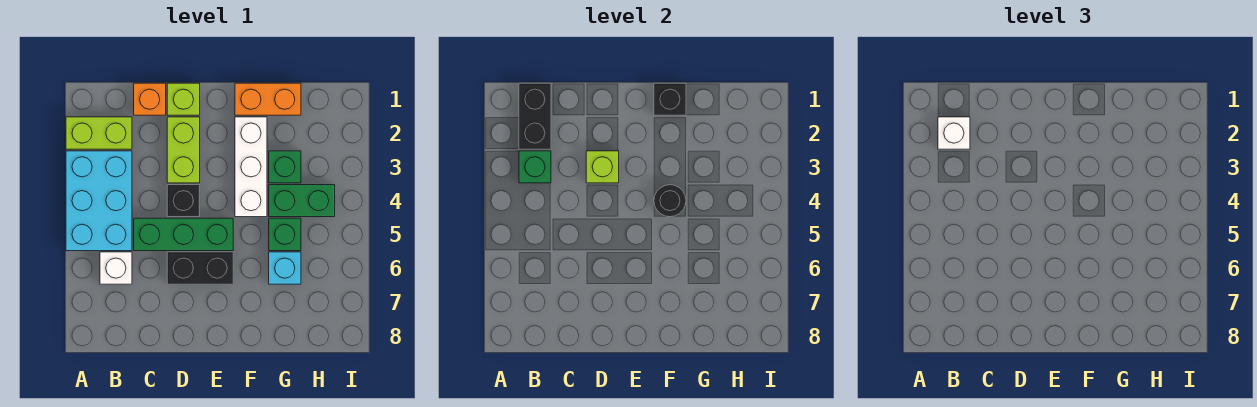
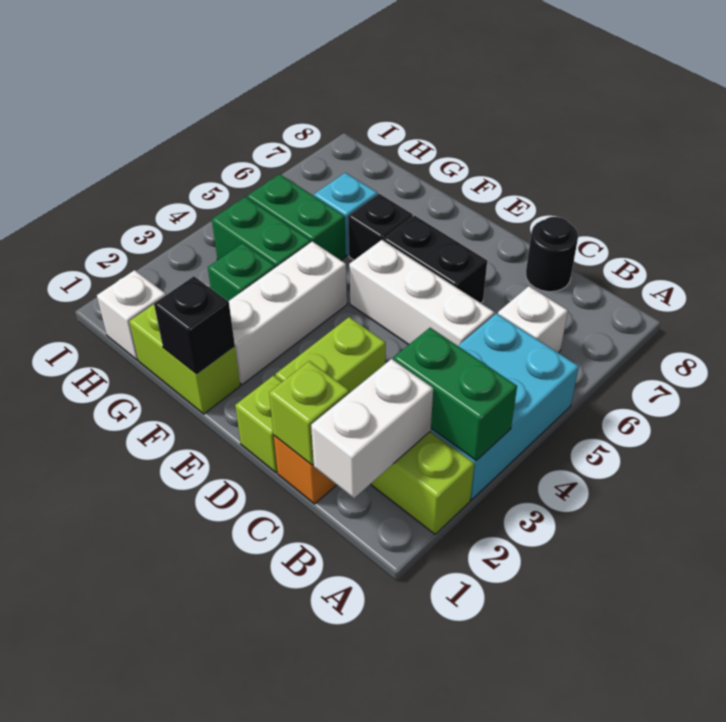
black 1x2 brick [519,83,551,149] -> white 1x2 brick [311,359,433,498]
white 1x1 brick [938,117,970,149] -> white 1x1 brick moved to [97,270,166,360]
green 1x1 brick [519,151,551,183] -> green 1x2 brick [393,328,517,461]
green 1x3 brick [134,218,233,251] -> white 1x3 brick [349,240,495,346]
lime 1x1 brick [586,151,619,183] -> lime 1x1 brick moved to [269,361,349,465]
black 1x1 brick [167,185,200,217] -> black 1x1 brick moved to [348,194,413,260]
orange 1x2 brick [235,83,301,115] -> lime 1x2 brick [129,304,240,414]
black 1x1 round brick [654,185,686,217] -> black 1x1 round brick moved to [526,217,578,292]
green 1x1 brick [269,218,301,251] -> green 1x2 brick [247,174,346,260]

